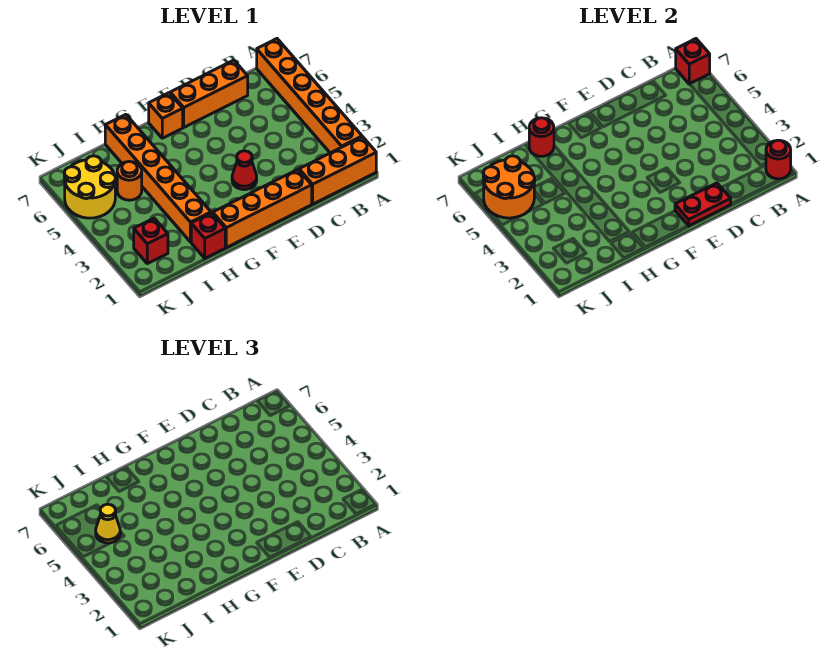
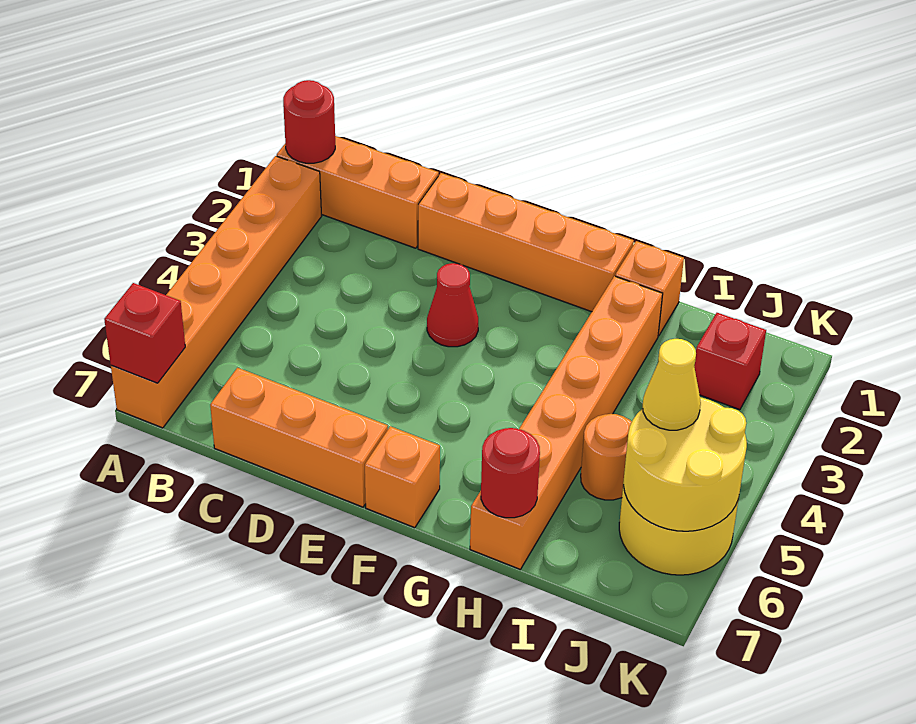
red 1x2 plate [675,183,731,226] -> none
red 1x1 brick [191,213,225,258] -> orange 1x1 brick [615,241,684,336]
orange 2x2 round brick [483,156,535,218] -> yellow 2x2 round brick [624,397,747,531]

